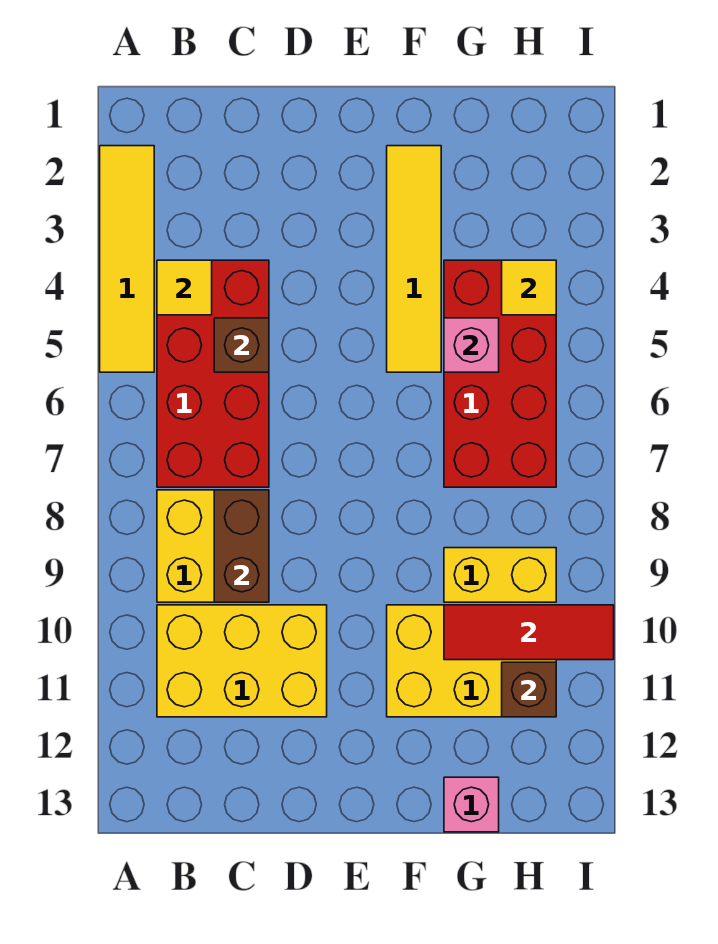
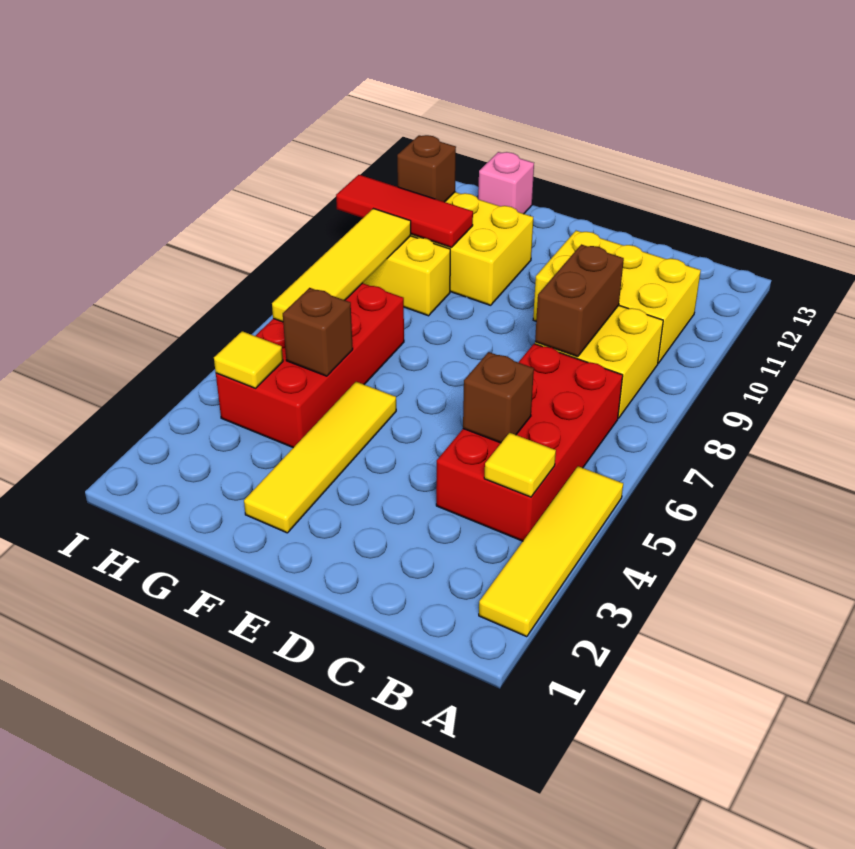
pink 1x1 brick [444,318,499,372] -> brown 1x1 brick [283,288,353,376]
none -> yellow 1x4 tile [272,209,411,322]

